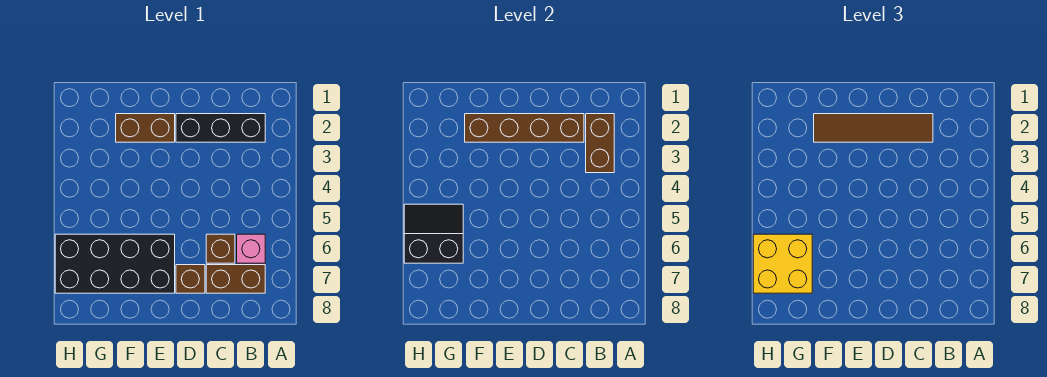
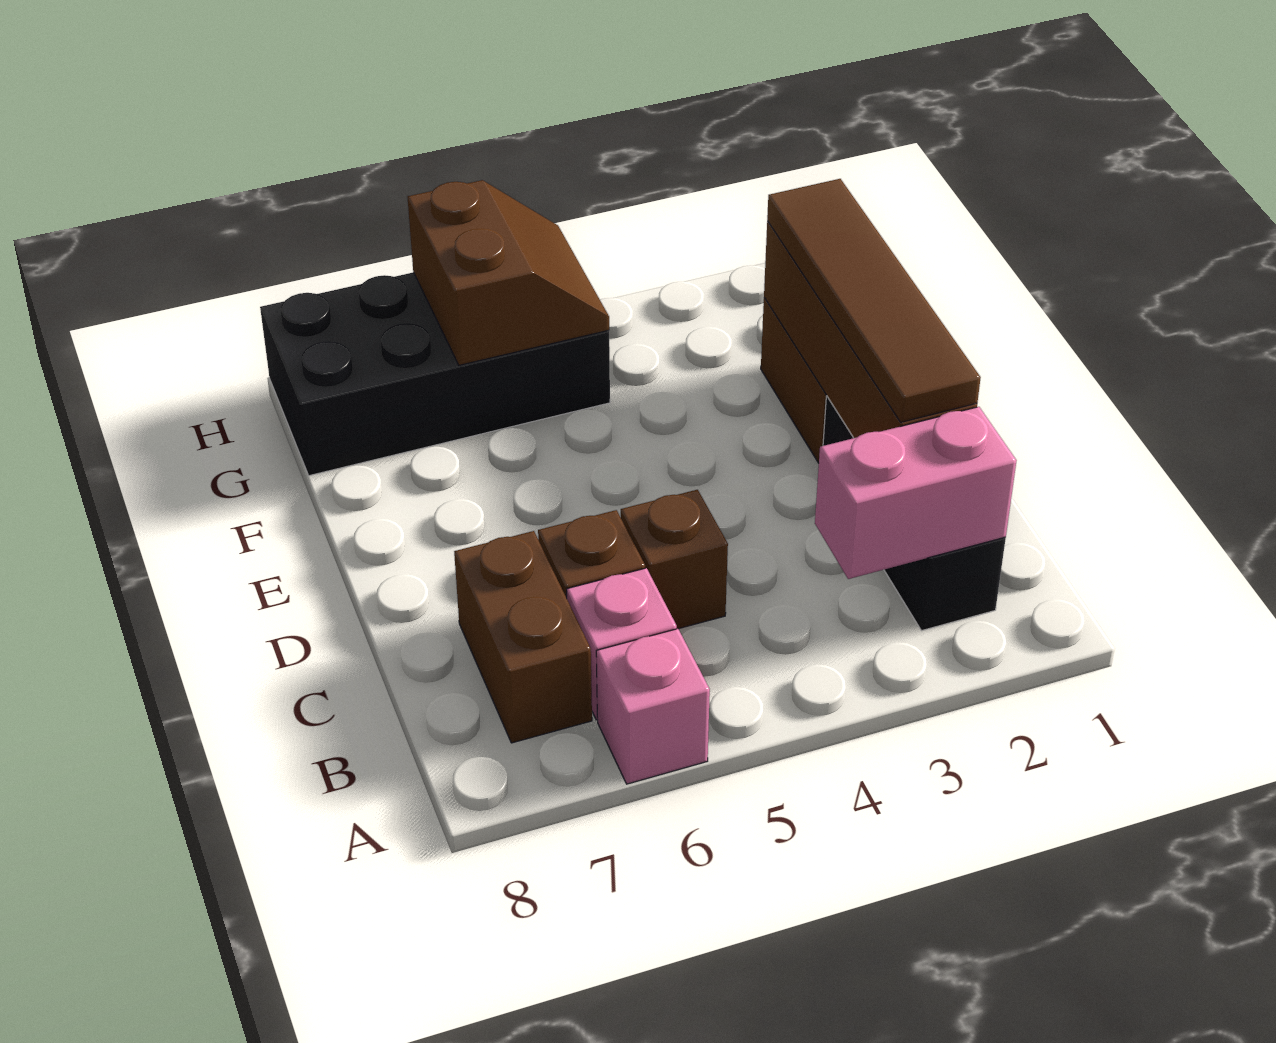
none -> pink 1x1 brick [596,629,710,784]
brown 1x2 brick [586,114,614,173] -> pink 1x2 brick [815,407,1017,579]
brown 1x1 brick [176,265,205,293] -> brown 1x1 brick moved to [621,490,728,629]
black 2x4 brick [55,234,175,293] -> black 2x4 brick turned to [260,272,610,476]
black 2x2 slope [404,204,463,263] -> brown 2x2 slope [407,180,609,365]
yellow 2x2 brick [753,234,812,293] -> none

